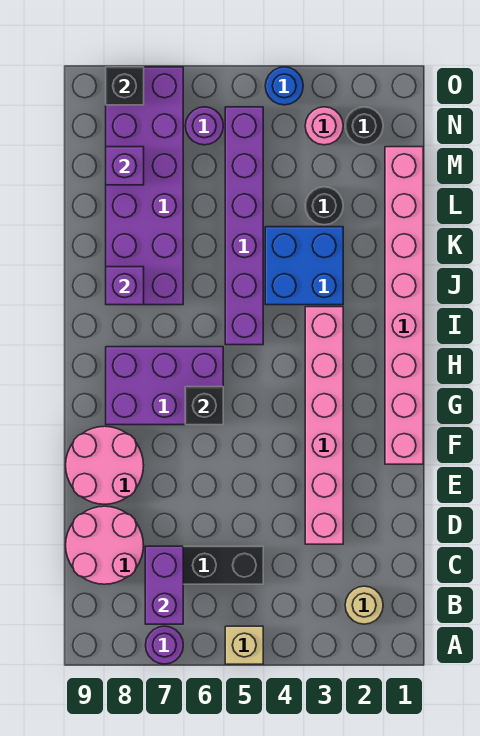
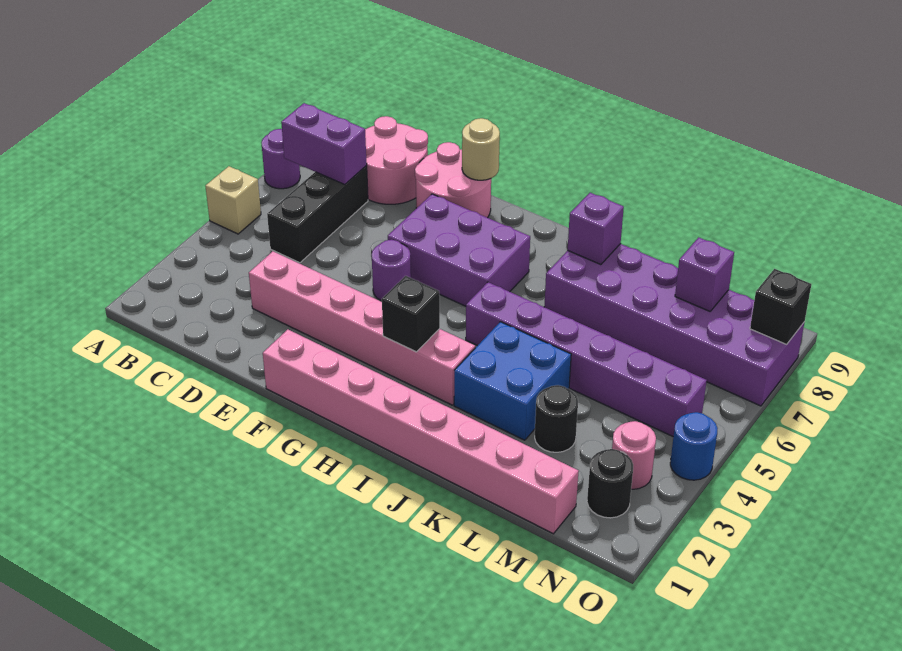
tan 1x1 round brick [345,586,383,624] -> tan 1x1 round brick moved to [462,118,500,180]
purple 2x3 brick [106,347,223,425] -> purple 2x3 brick turned to [388,194,530,306]
black 1x1 brick [185,387,223,425] -> black 1x1 brick moved to [382,276,440,352]
purple 1x1 round brick [185,107,223,145] -> purple 1x1 round brick moved to [372,240,411,301]

